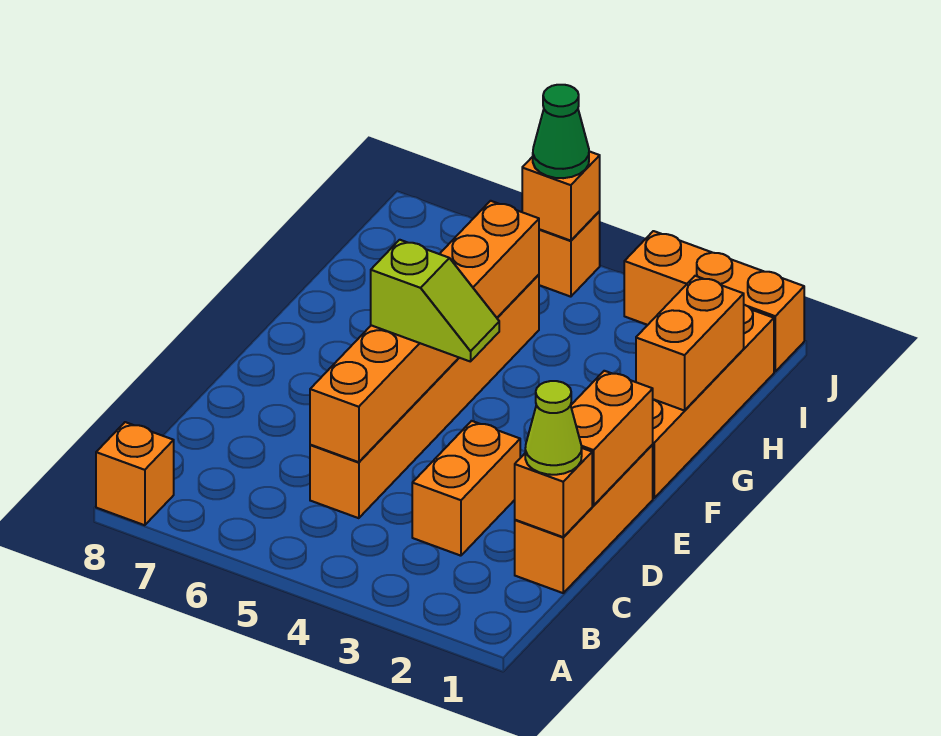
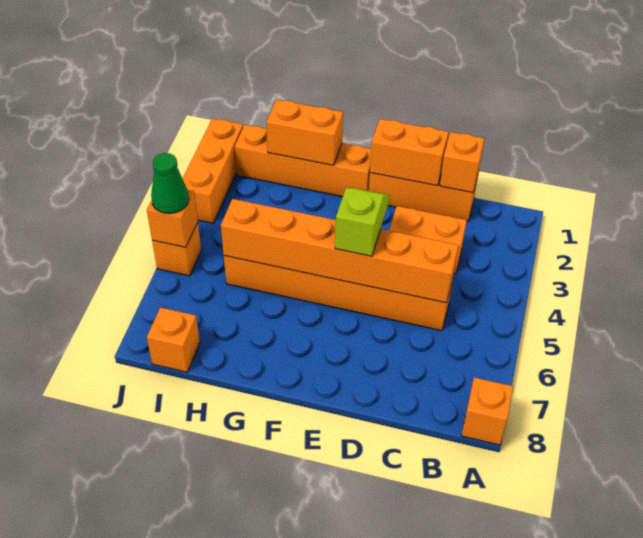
lime 1x1 cone [525,381,582,475] -> none
none -> orange 1x1 brick [147,308,200,372]

